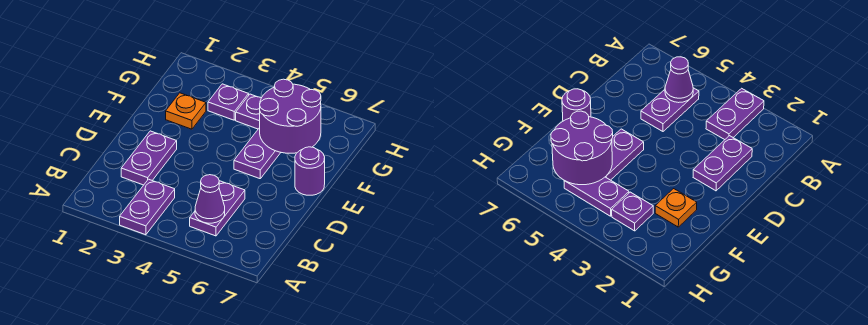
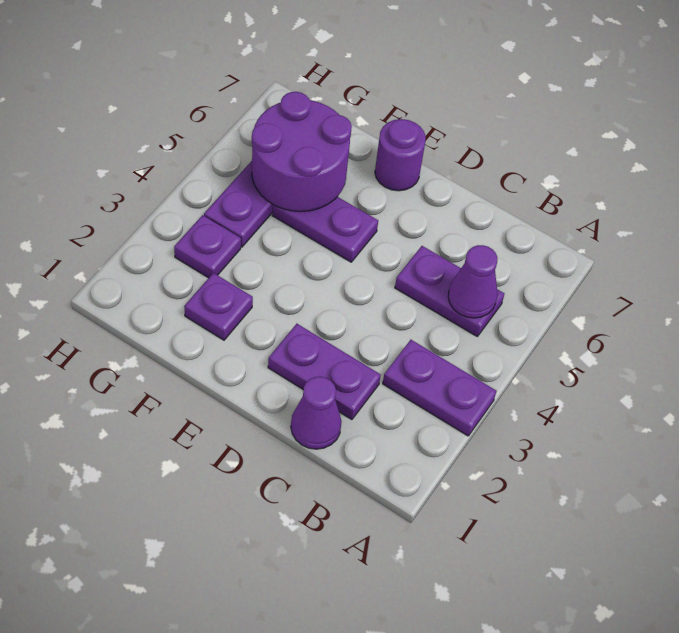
none -> purple 1x1 cone [291,377,342,449]
orange 1x1 plate [166,93,206,129] -> purple 1x1 plate [184,273,253,340]

